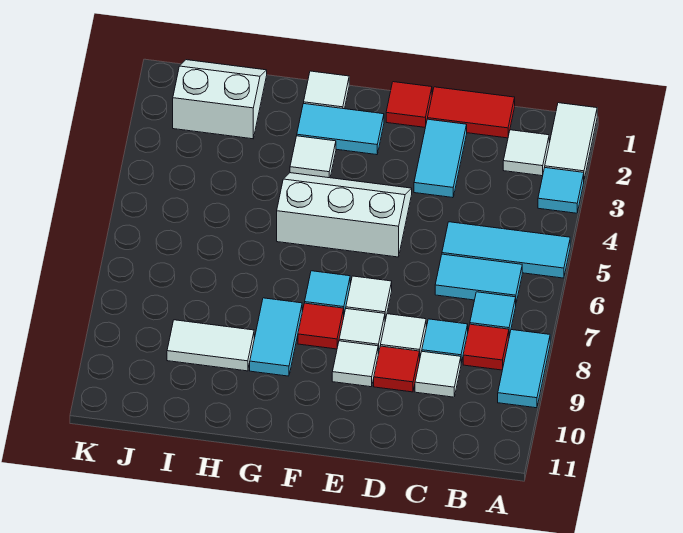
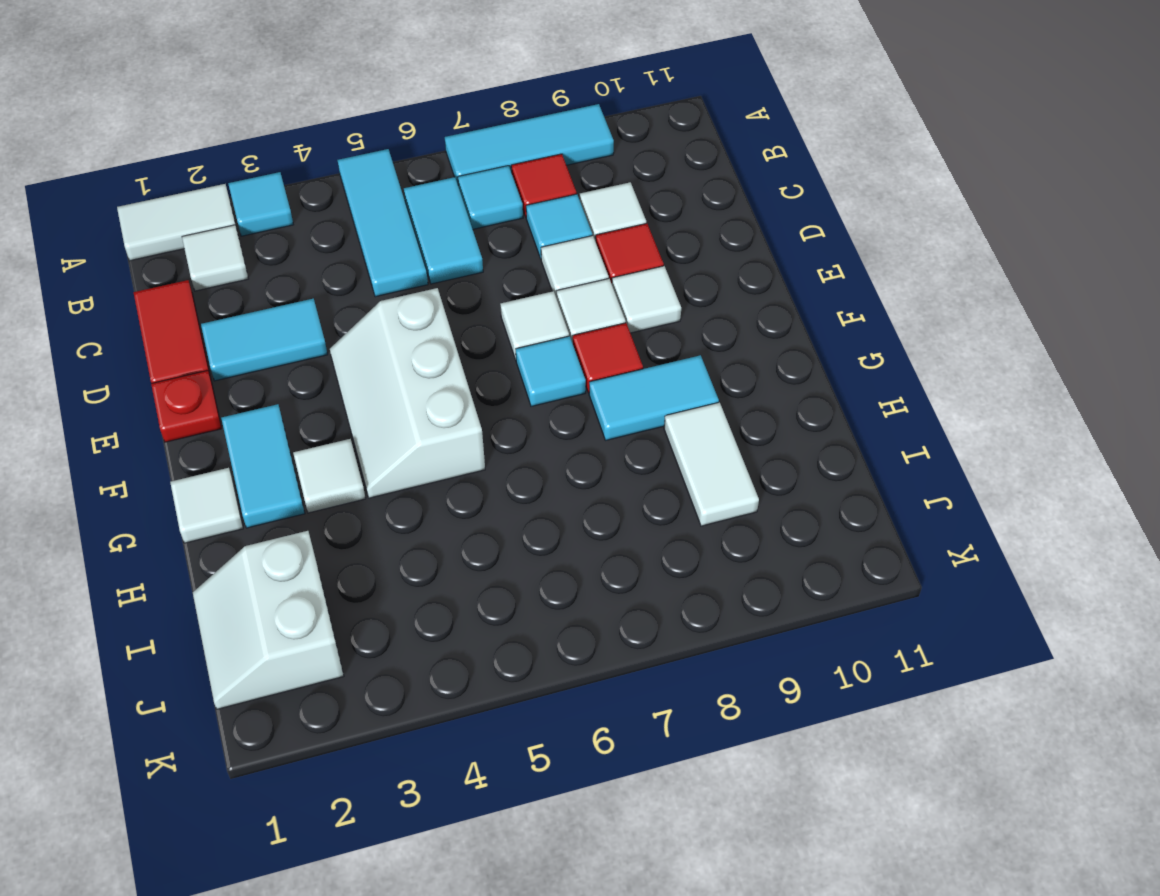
cyan 1x2 tile [498,330,550,408] -> cyan 1x3 tile [445,104,614,187]
red 1x1 tile [386,82,432,127] -> red 1x1 plate [151,371,222,442]

